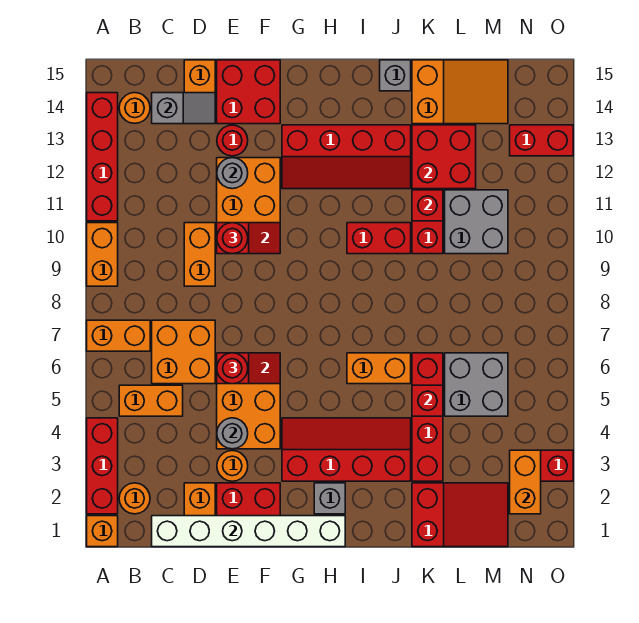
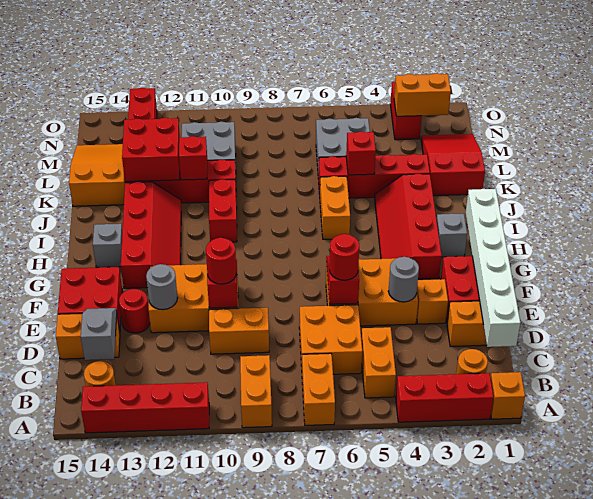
orange 1x2 brick [87,223,118,286] -> orange 1x2 brick turned to [240,355,272,428]
orange 1x1 round brick [217,451,248,481] -> orange 1x1 brick [417,279,448,324]
grey 1x1 brick [380,60,411,91] -> grey 1x1 brick moved to [93,224,122,268]

